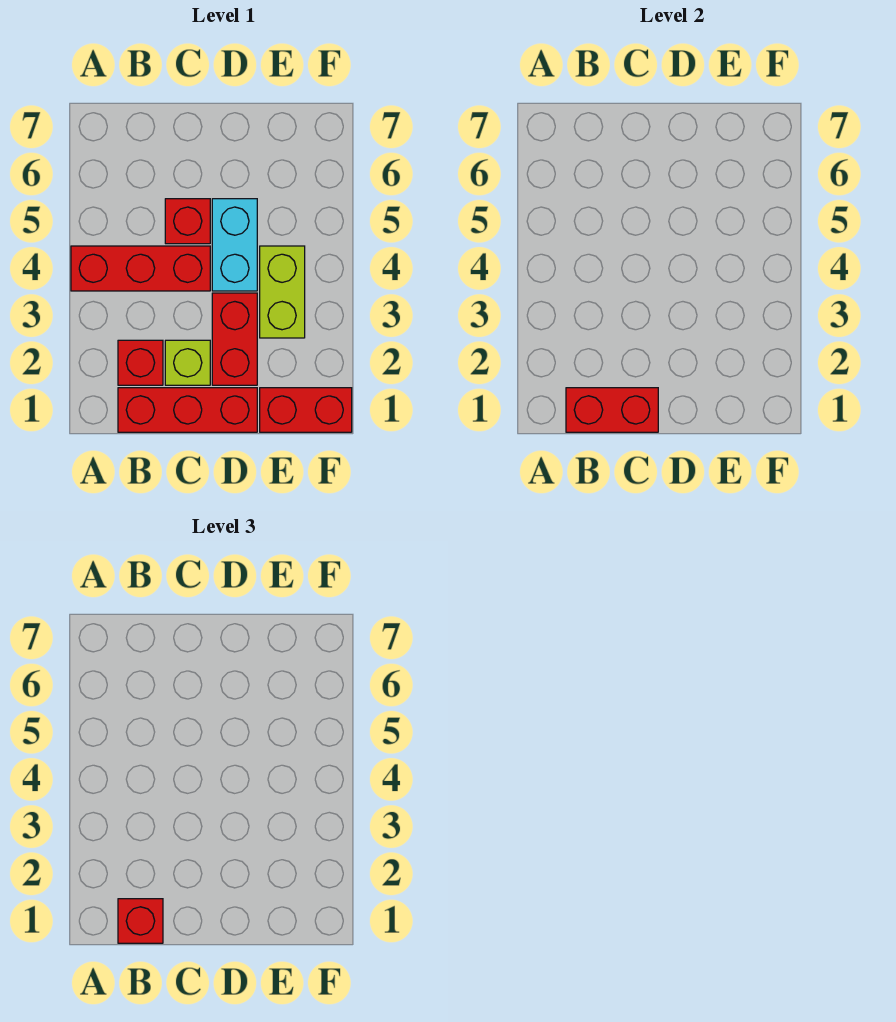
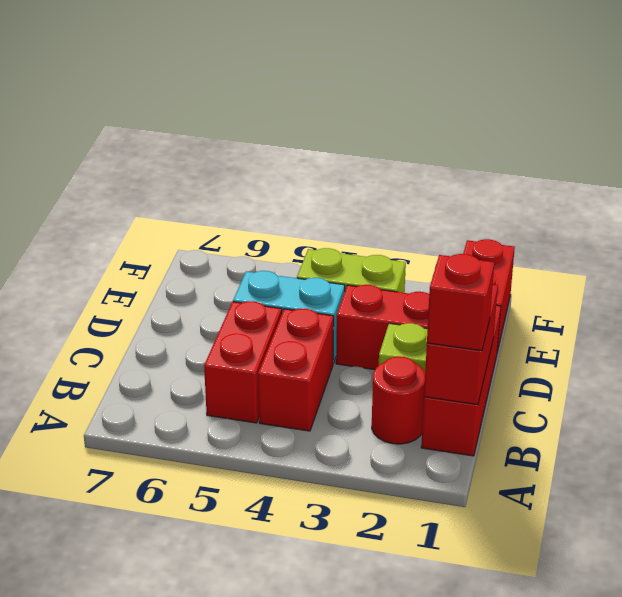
red 1x3 brick [71,246,210,291] -> red 1x2 brick [258,309,334,431]
red 1x1 brick [118,340,163,385] -> red 1x1 round brick [372,357,425,444]
red 1x1 brick [165,199,210,244] -> red 1x2 brick [204,301,282,423]

